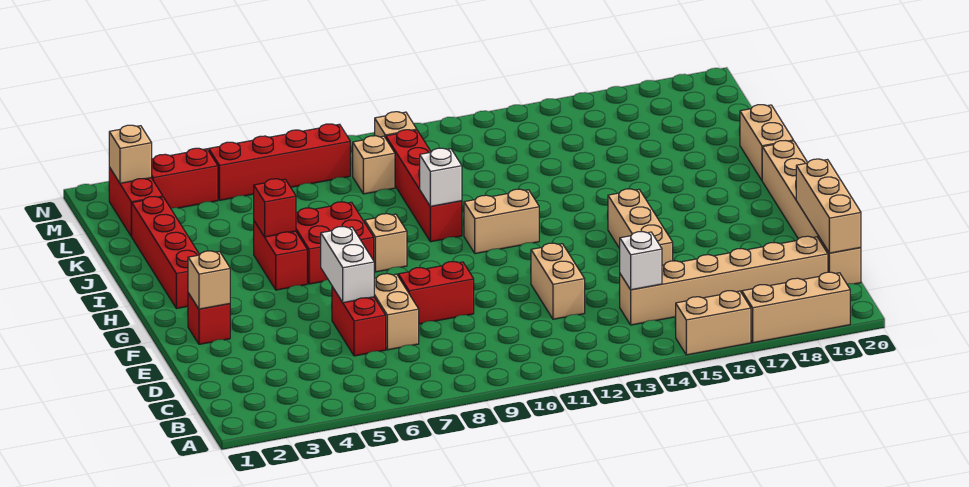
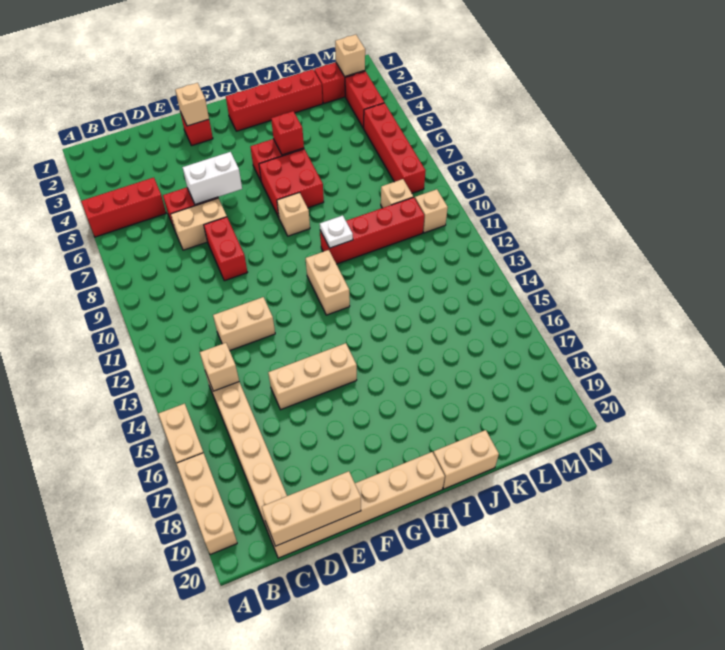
none -> red 1x3 brick [81,178,166,237]
white 1x1 brick [620,232,662,290] -> tan 1x1 brick [200,343,239,391]
white 1x1 brick [420,148,462,206] -> white 1x1 plate [320,215,353,248]

